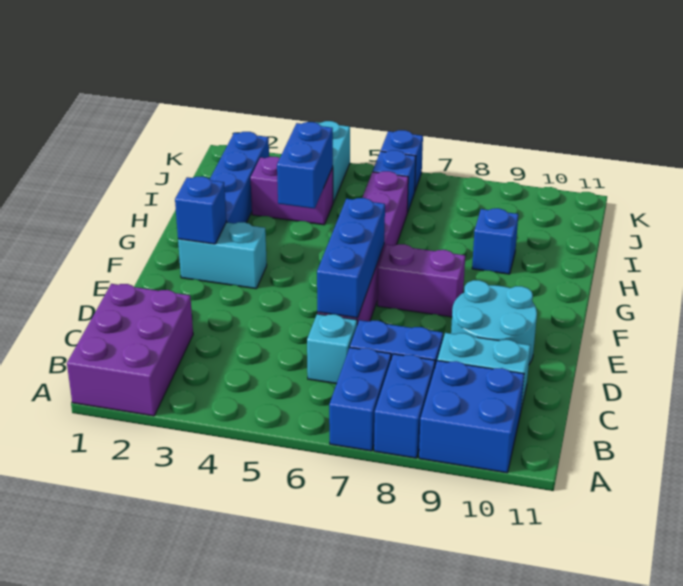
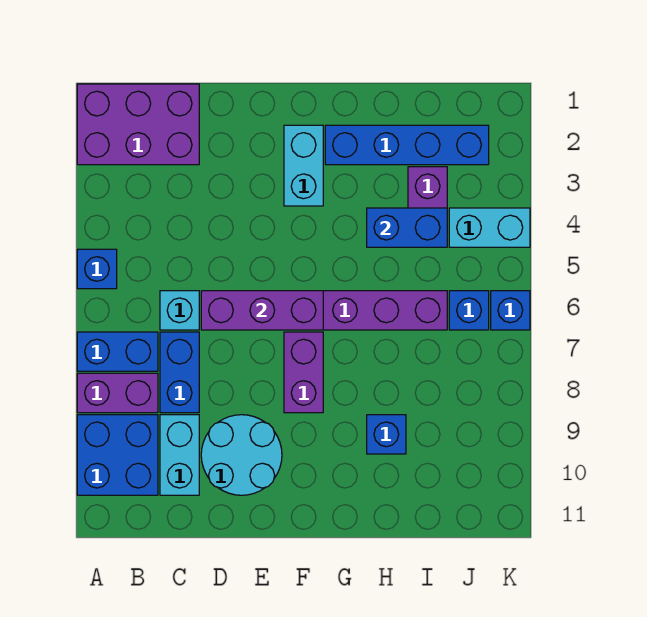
blue 1x2 brick [374,354,435,458] -> purple 1x2 brick [77,373,158,413]
blue 1x3 brick [317,198,385,318] -> purple 1x3 brick [201,291,323,330]
blue 1x1 brick [175,176,226,244] -> blue 1x1 brick moved to [77,249,117,289]

